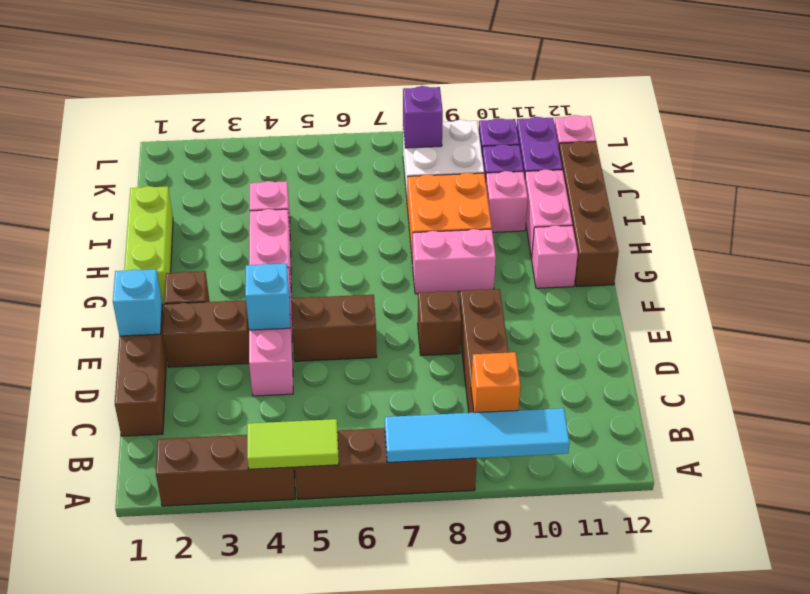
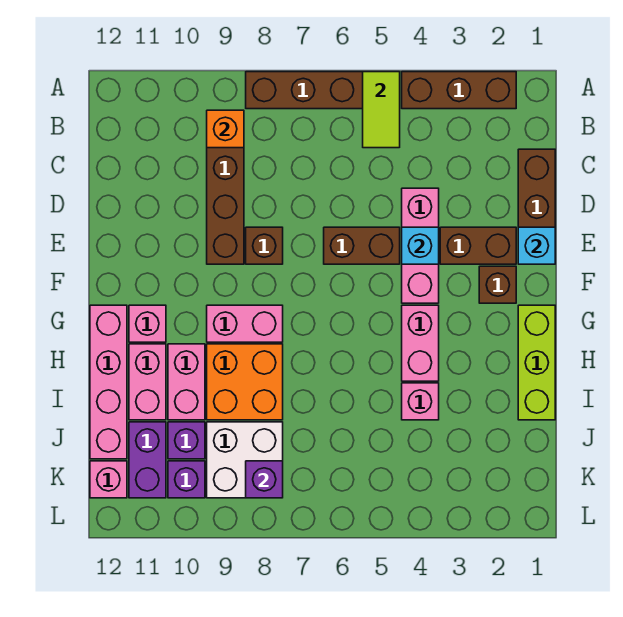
lime 1x2 tile [247,419,339,469] -> lime 1x2 tile turned to [363,72,400,148]
cyan 1x4 tile [385,408,569,463] -> none
brown 1x4 brick [559,141,619,287] -> pink 1x4 brick [90,305,127,459]
pink 1x1 brick [486,171,528,232] -> pink 1x2 brick [168,344,205,420]

